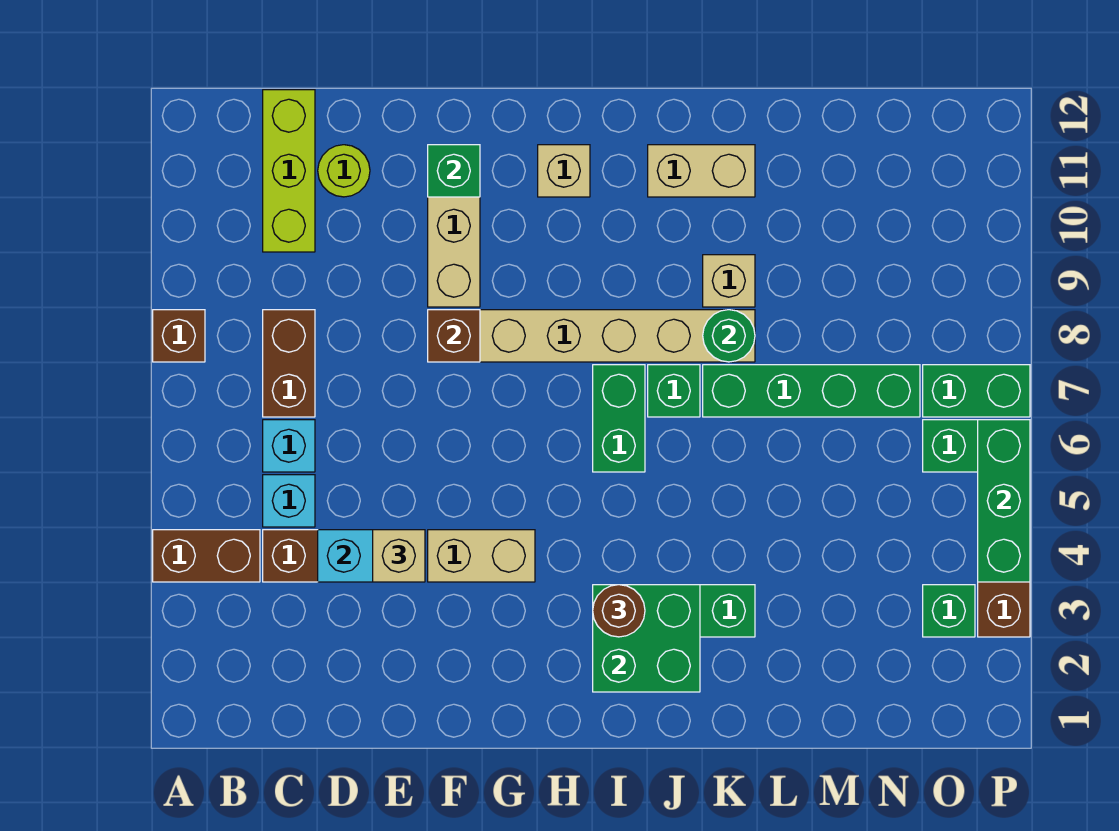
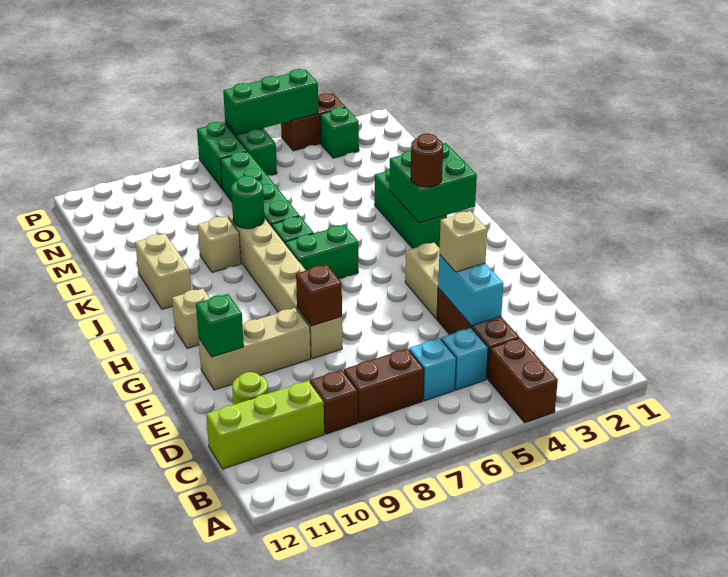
brown 1x1 brick [153,310,205,362] -> brown 1x1 brick moved to [310,370,358,434]

